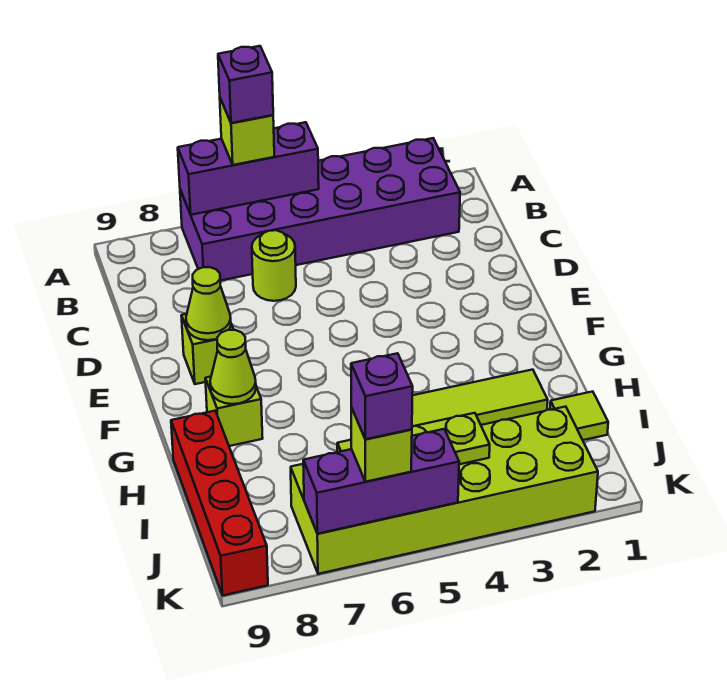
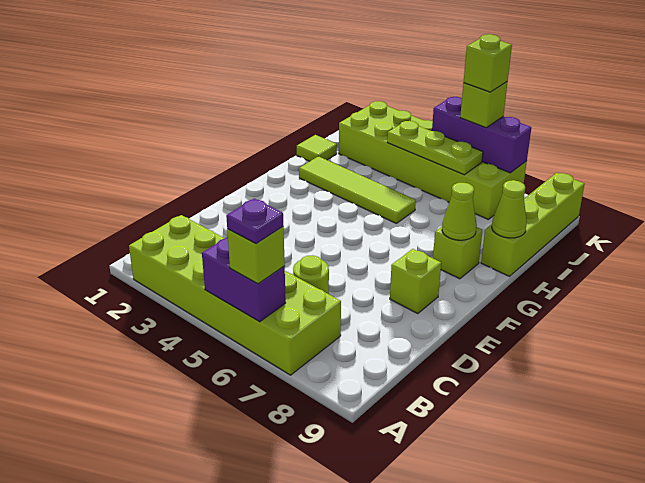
purple 2x6 brick [180,138,460,281] -> lime 2x6 brick [129,215,341,375]
purple 1x3 brick [178,122,319,215] -> purple 1x2 brick [202,237,286,322]
purple 1x1 brick [218,46,273,123] -> purple 1x1 plate [226,198,283,244]
lime 1x1 cone [186,267,231,340] -> lime 1x1 cone moved to [492,180,527,238]
red 1x4 brick [171,411,268,595] -> lime 1x4 brick [481,173,584,276]
purple 1x1 brick [351,353,413,439] -> lime 1x1 brick [464,34,512,92]

